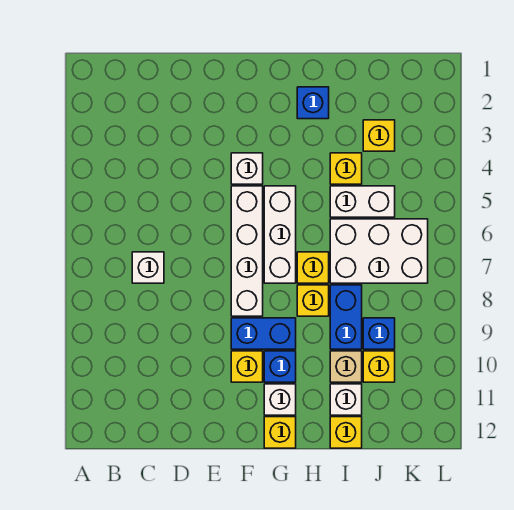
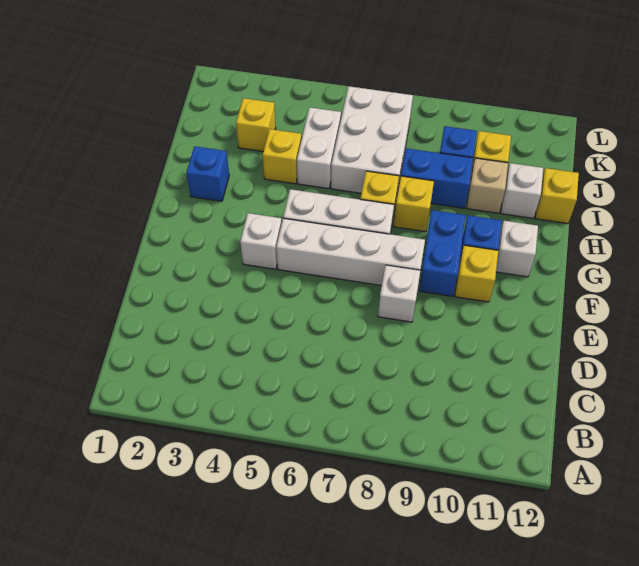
white 1x1 brick [132,252,164,283] -> white 1x1 brick moved to [378,265,420,322]
yellow 1x1 brick [264,417,296,448] -> none

